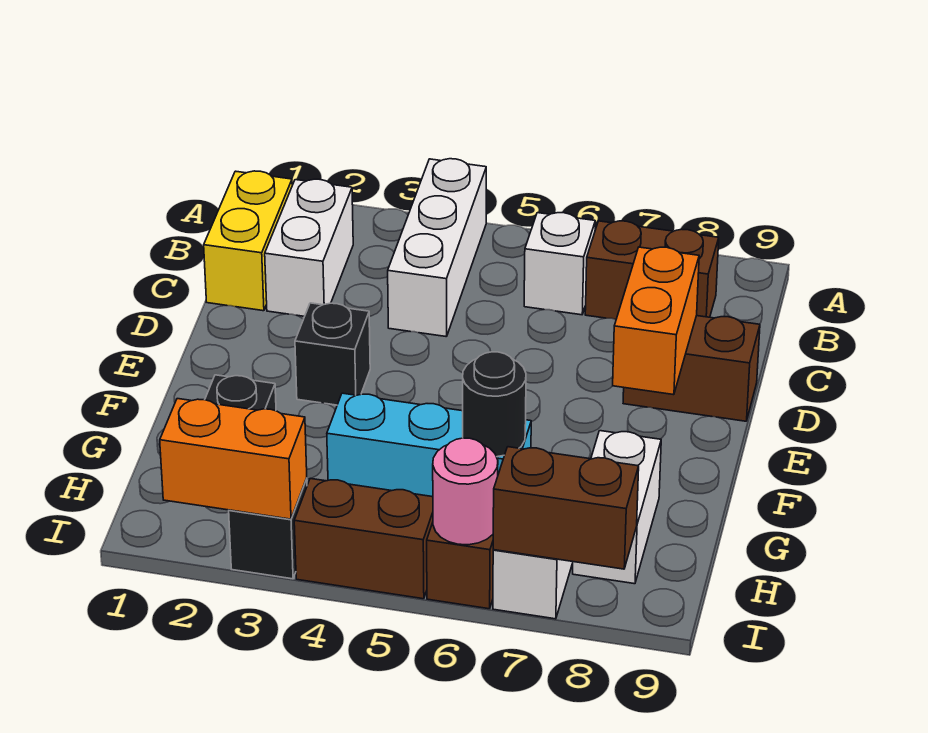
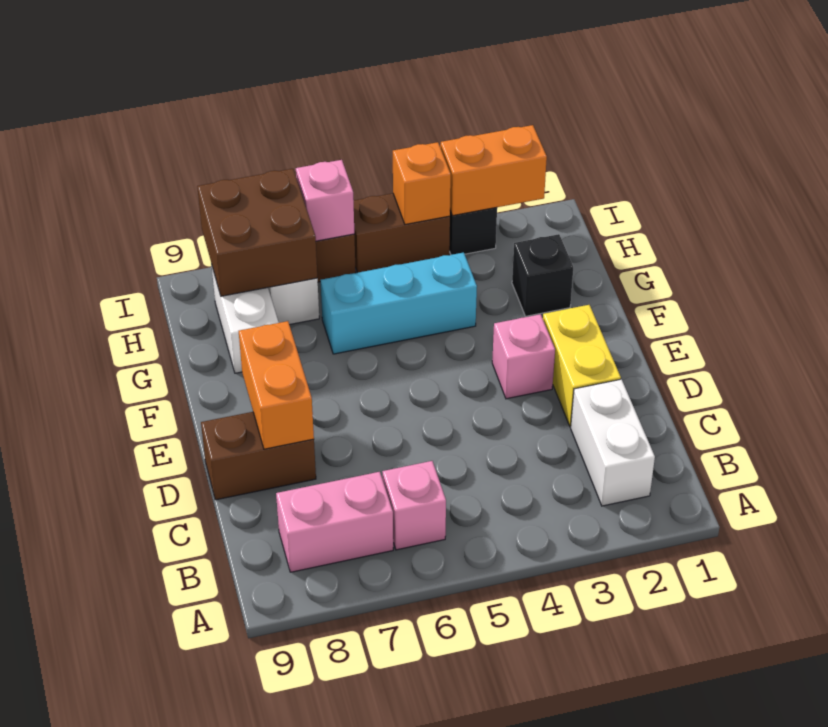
white 1x3 brick [388,159,486,337] -> none
yellow 1x2 brick [204,171,292,311] -> yellow 1x2 brick moved to [543,305,621,427]
white 1x1 brick [524,213,595,315] -> pink 1x1 brick [382,461,446,550]
brown 1x2 brick [585,221,719,319] -> pink 1x2 brick [276,472,393,572]
black 1x1 brick [295,303,370,405] -> pink 1x1 brick [492,314,555,399]
black 1x1 round brick [463,352,526,457] -> none
none -> orange 1x1 brick [393,142,451,224]
pink 1x1 round brick [433,438,498,545] -> pink 1x1 brick [296,160,354,241]
brown 1x2 brick [493,447,639,569] -> brown 2x2 brick [197,169,317,296]

